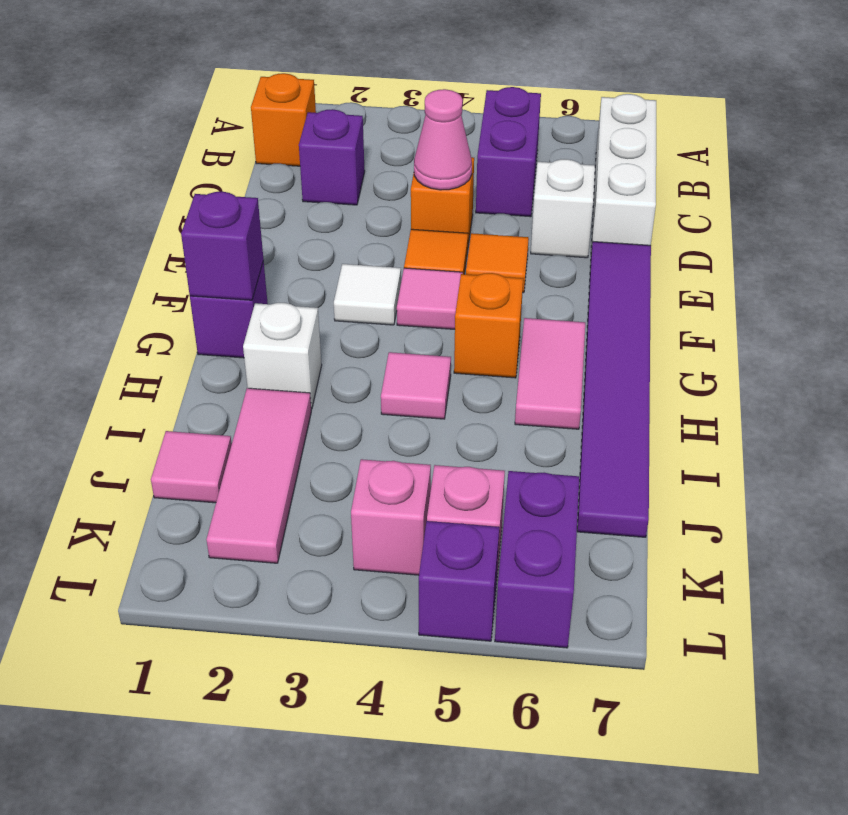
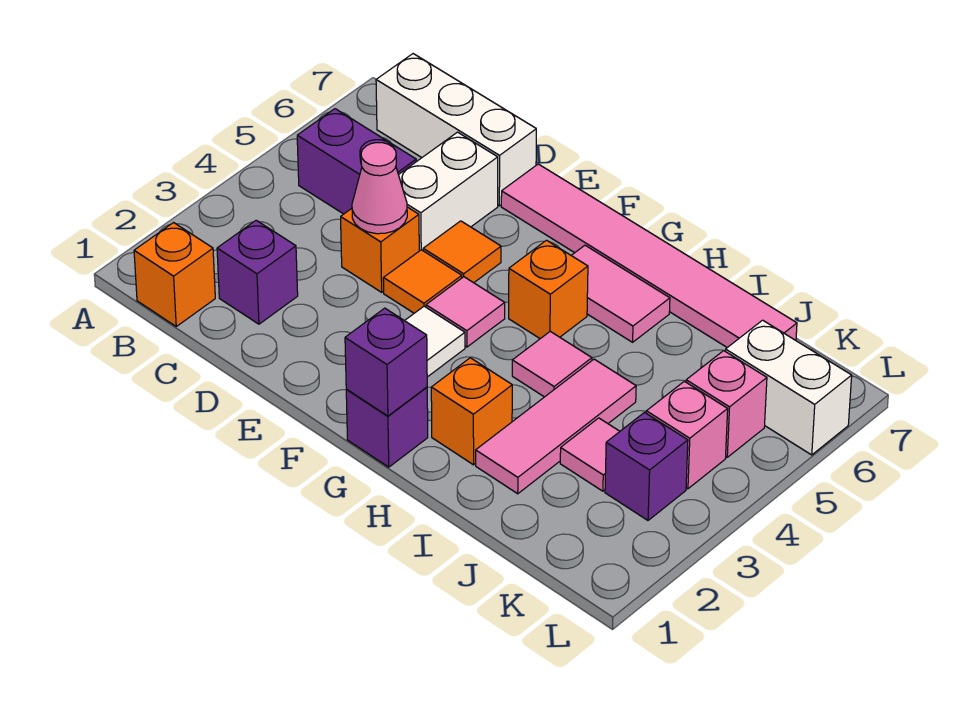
white 1x1 brick [531,159,595,258] -> white 1x2 brick [399,132,498,251]
purple 1x6 tile [577,242,651,537] -> pink 1x6 tile [501,164,797,348]
white 1x1 brick [243,303,322,409] -> orange 1x1 brick [431,358,512,465]
pink 1x3 tile [206,388,311,563] -> pink 1x3 tile turned to [476,359,636,494]
pink 1x1 tile [151,431,232,503] -> pink 1x1 tile moved to [560,418,620,491]
purple 1x2 brick [495,471,579,648] -> white 1x2 brick [725,320,852,455]
purple 1x1 brick [419,521,499,641] -> purple 1x1 brick moved to [605,413,688,520]

